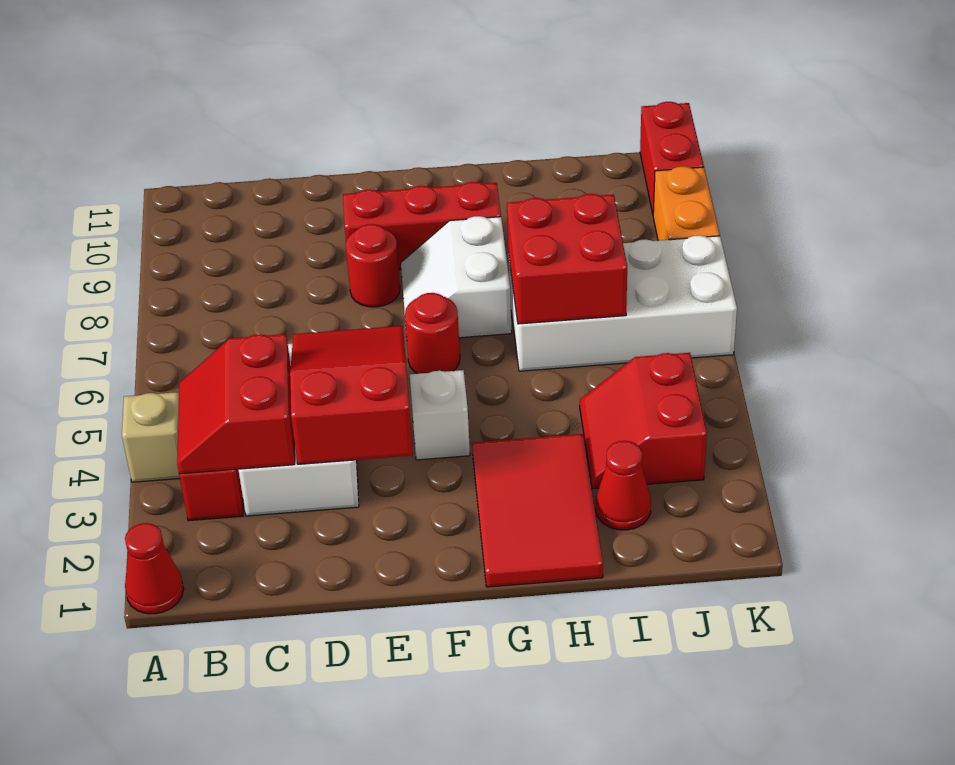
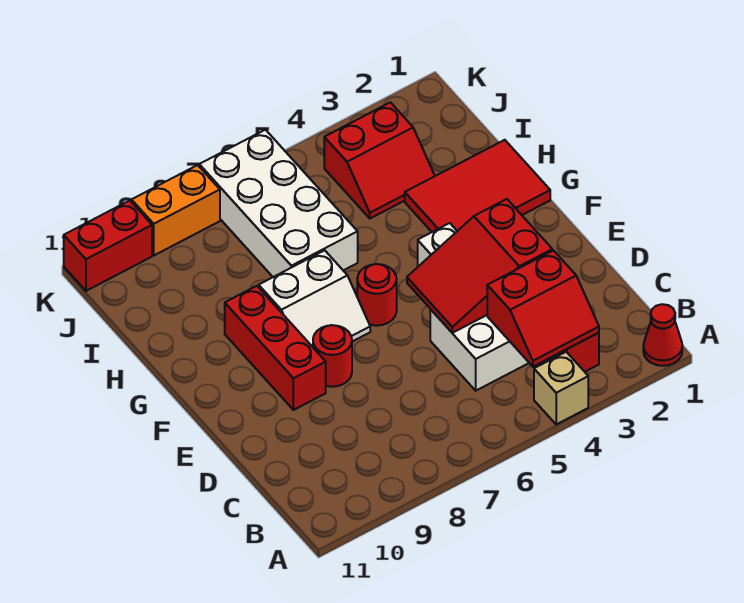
red 2x2 brick [507,194,627,324] -> none
red 1x1 cone [596,441,651,530] -> none

